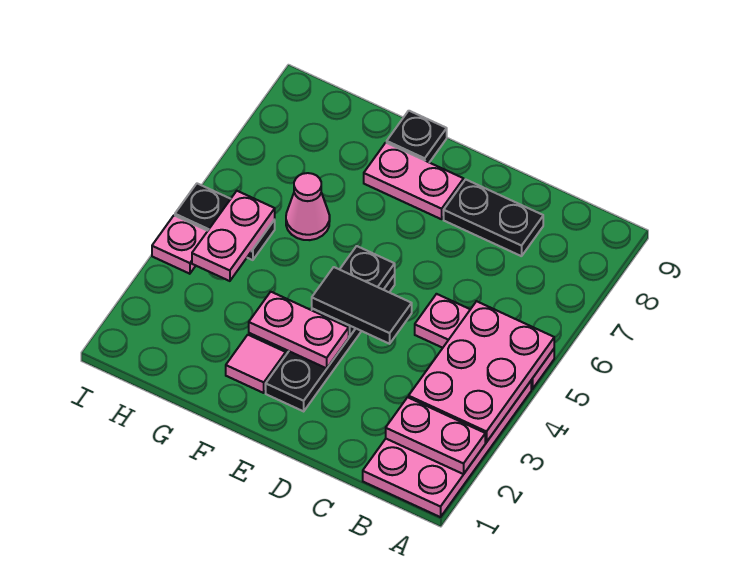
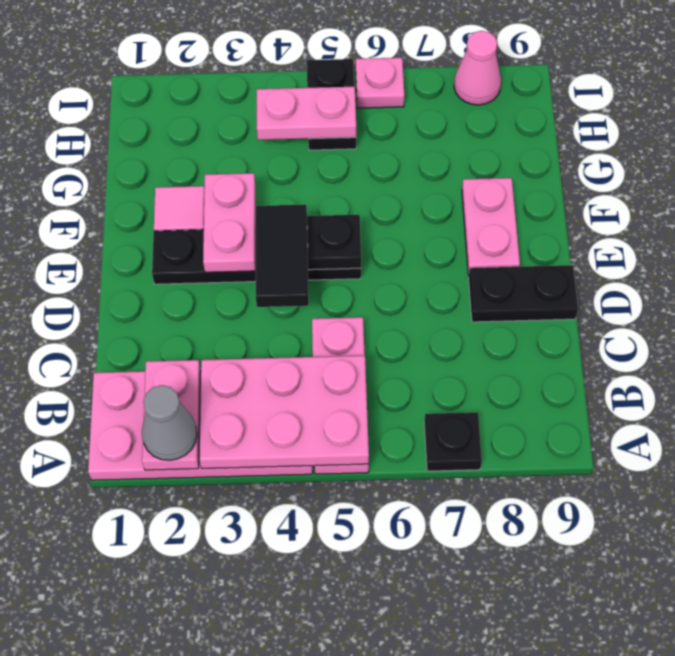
none -> grey 1x1 cone [142,385,197,460]
black 1x2 plate [444,179,543,256] -> black 1x2 plate turned to [468,265,578,322]
black 1x1 plate [387,111,447,162] -> black 1x1 plate moved to [424,412,482,471]
pink 1x1 cone [286,173,330,240] -> pink 1x1 cone moved to [454,31,501,105]
pink 1x1 plate [152,216,207,274] -> pink 1x1 plate moved to [356,58,404,108]

